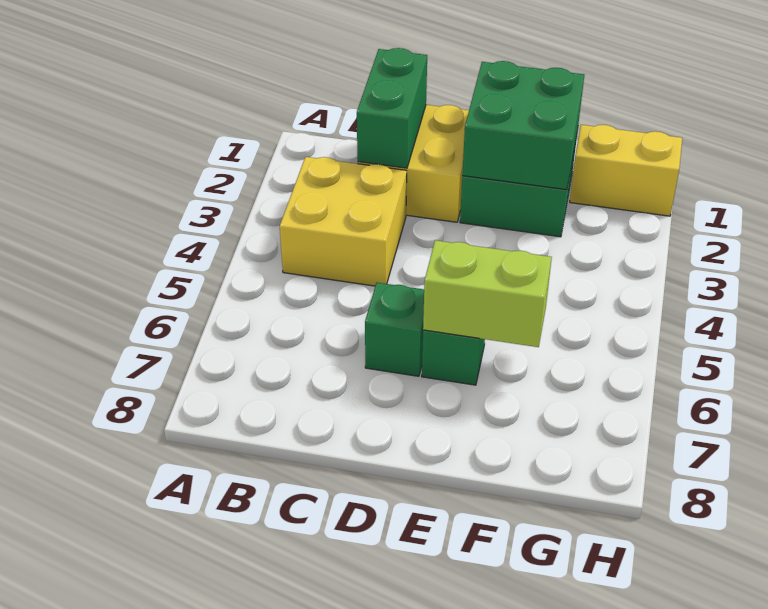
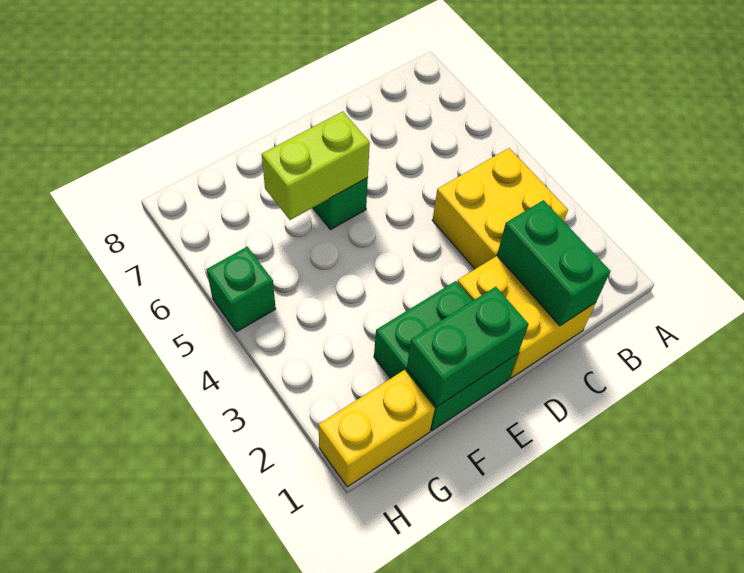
green 1x1 brick [365,283,424,376] -> green 1x1 brick moved to [207,247,276,332]
green 2x2 brick [462,61,584,190] -> green 1x2 brick [407,287,528,406]

